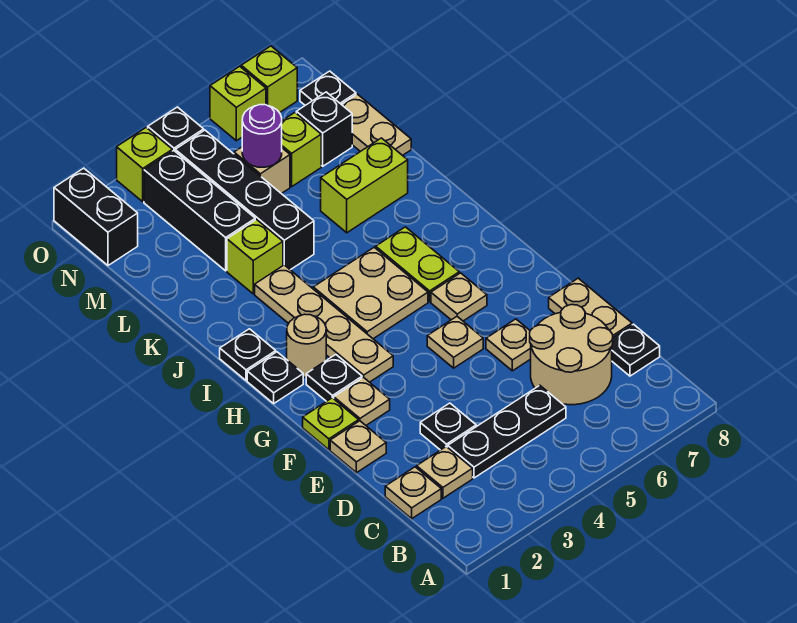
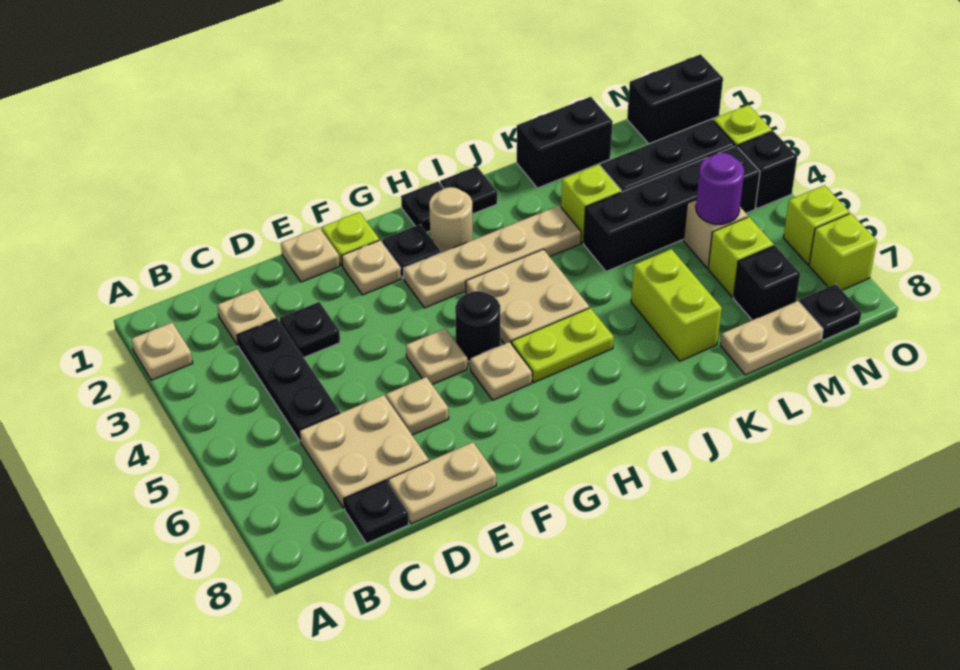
tan 1x1 plate [385,467,441,519] -> tan 1x1 plate moved to [131,323,193,380]
tan 2x2 round brick [530,305,613,405] -> tan 2x2 plate [300,395,429,508]
none -> black 1x1 round brick [455,291,500,361]
none -> black 1x2 brick [517,97,613,188]

